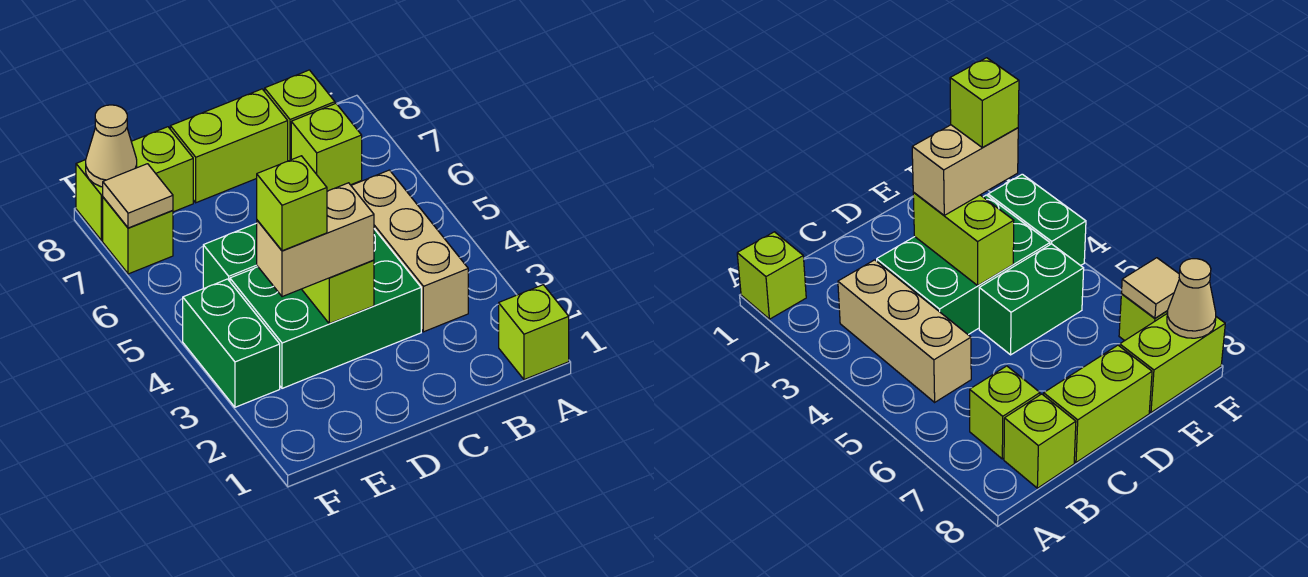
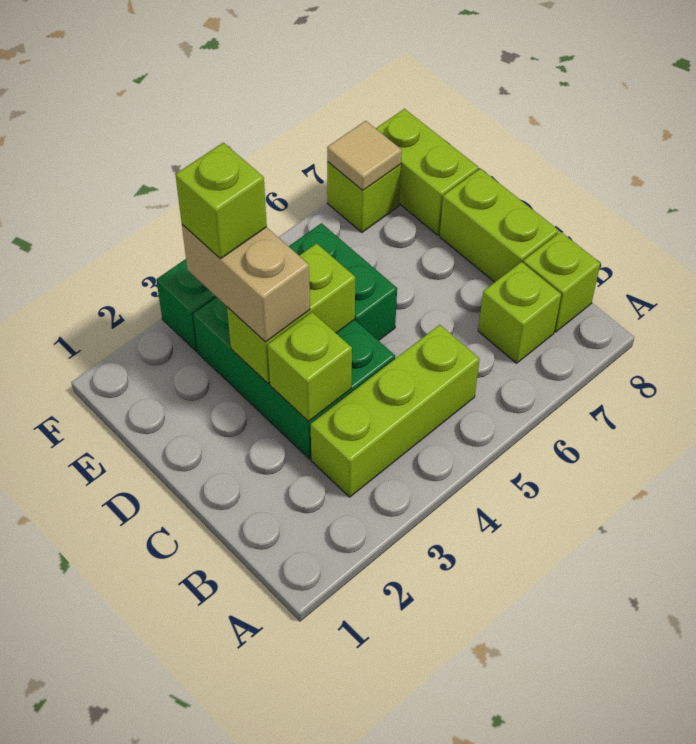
lime 1x1 brick [499,285,569,380] -> lime 1x1 brick moved to [268,312,352,422]
tan 1x3 brick [351,170,468,332] -> lime 1x3 brick [311,325,480,497]
tan 1x1 cone [86,105,137,187] -> none

